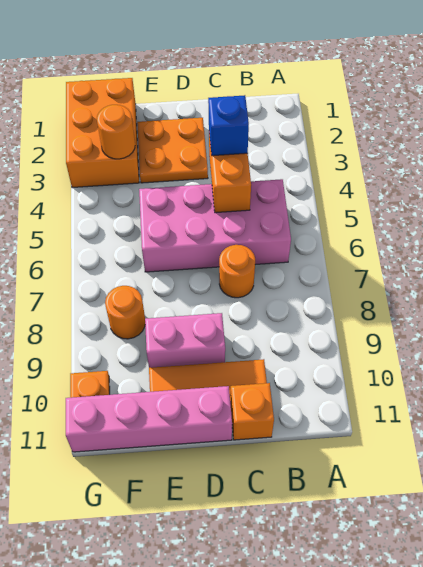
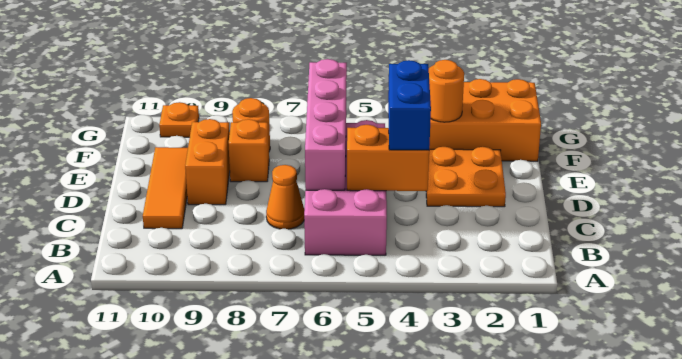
blue 1x1 brick [208,95,249,156] -> blue 1x2 brick [388,60,431,150]
orange 1x1 round brick [219,245,255,298] -> orange 1x1 cone [266,165,305,229]
orange 1x1 brick [230,383,274,440] -> orange 1x1 brick moved to [229,119,269,182]
pink 1x2 brick [145,313,225,368] -> orange 1x2 brick [185,119,230,205]
pink 1x4 brick [66,386,232,452] -> pink 1x4 brick moved to [305,59,347,190]

